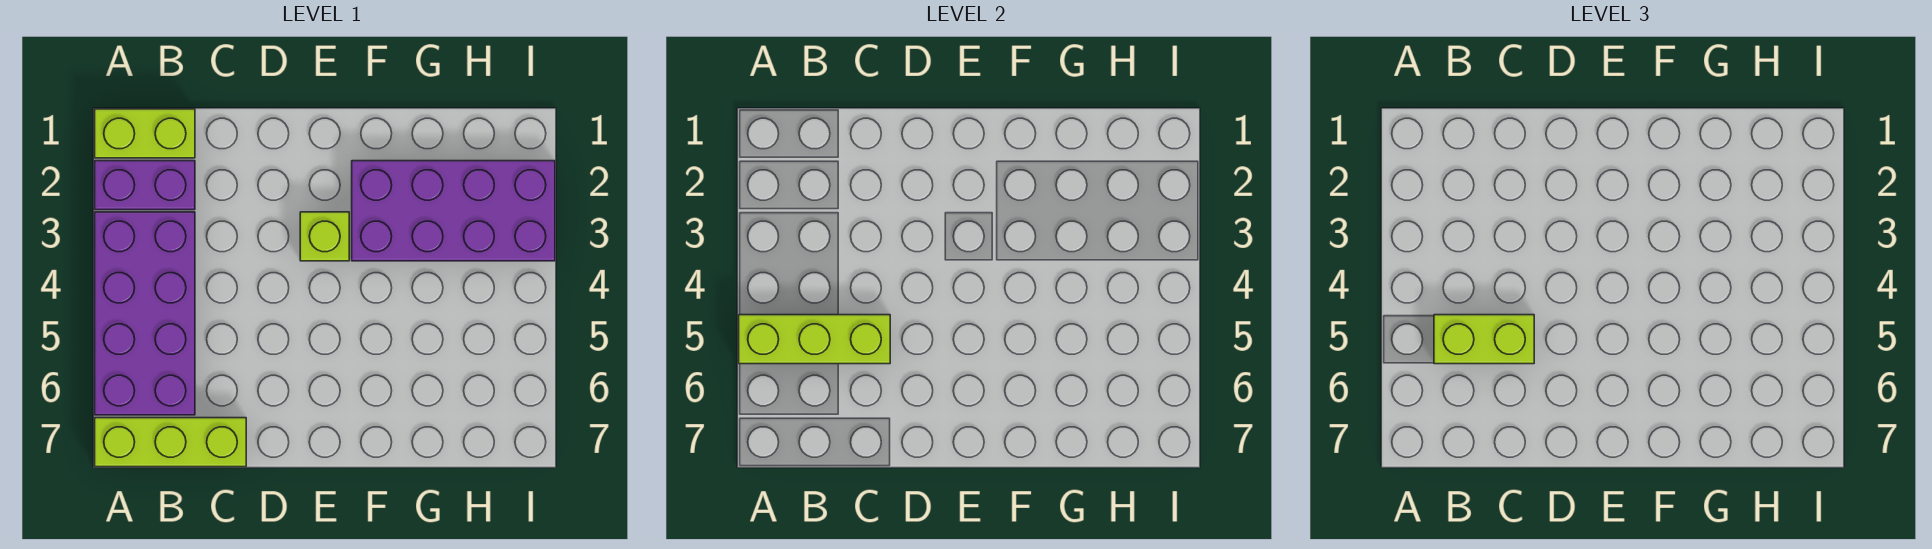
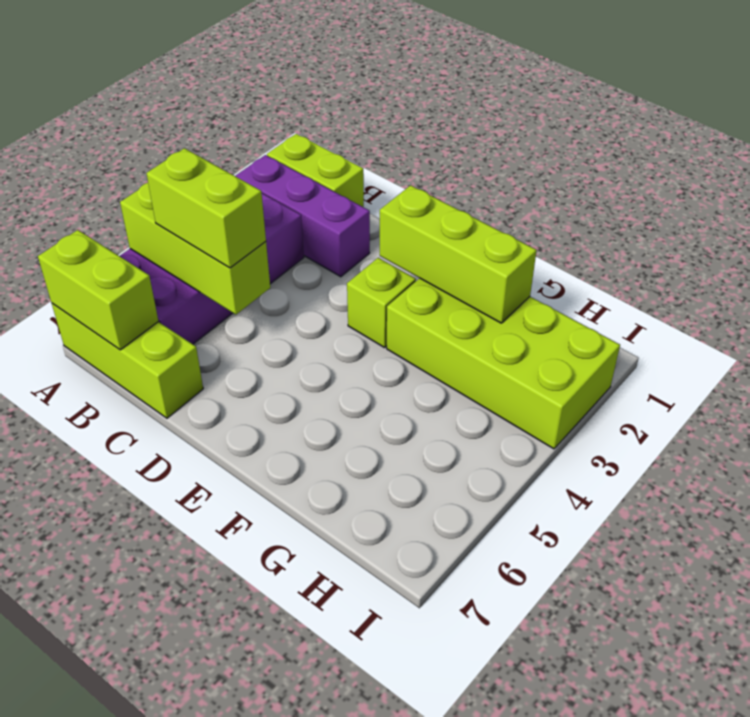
purple 1x2 brick [95,161,195,210] -> purple 1x3 brick [236,155,370,277]
none -> lime 1x2 brick [38,230,159,350]
none -> lime 1x3 brick [380,185,537,323]
purple 2x4 brick [352,161,555,261] -> lime 2x4 brick [387,278,620,449]

